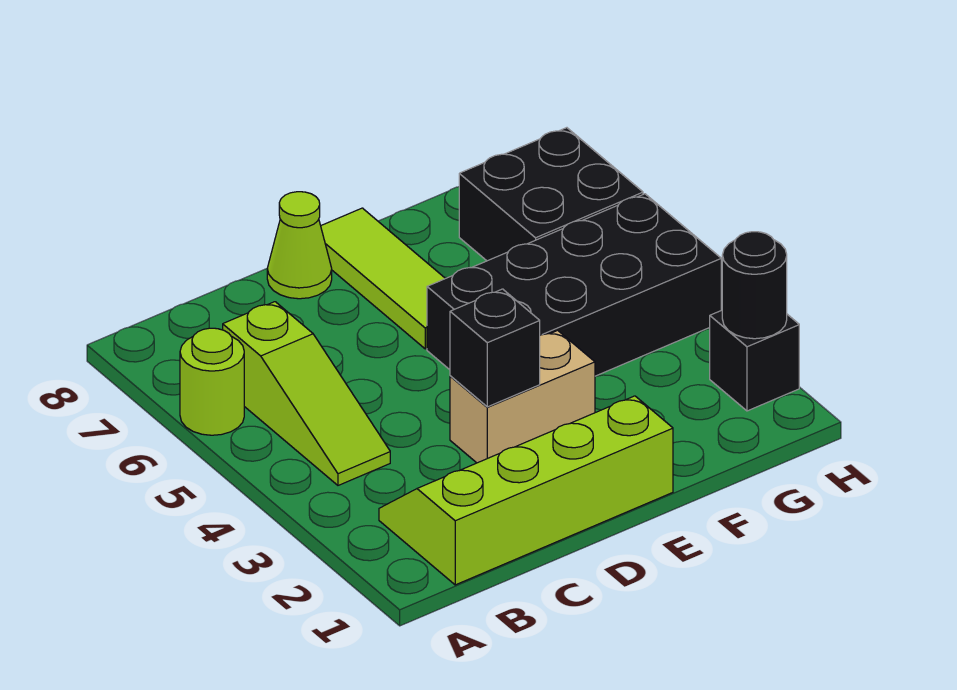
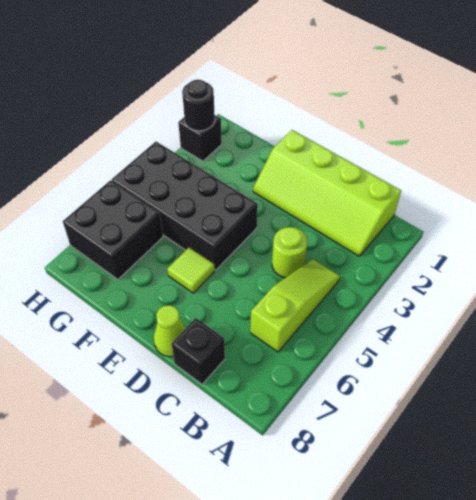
lime 1x1 round brick [180,328,244,435] -> lime 1x1 round brick moved to [272,227,308,278]
tan 1x2 brick [450,330,595,463] -> none
black 1x1 brick [450,289,540,407] -> black 1x1 brick moved to [172,318,225,384]
lime 1x3 tile [321,208,445,349] -> lime 1x1 tile [167,247,215,293]

